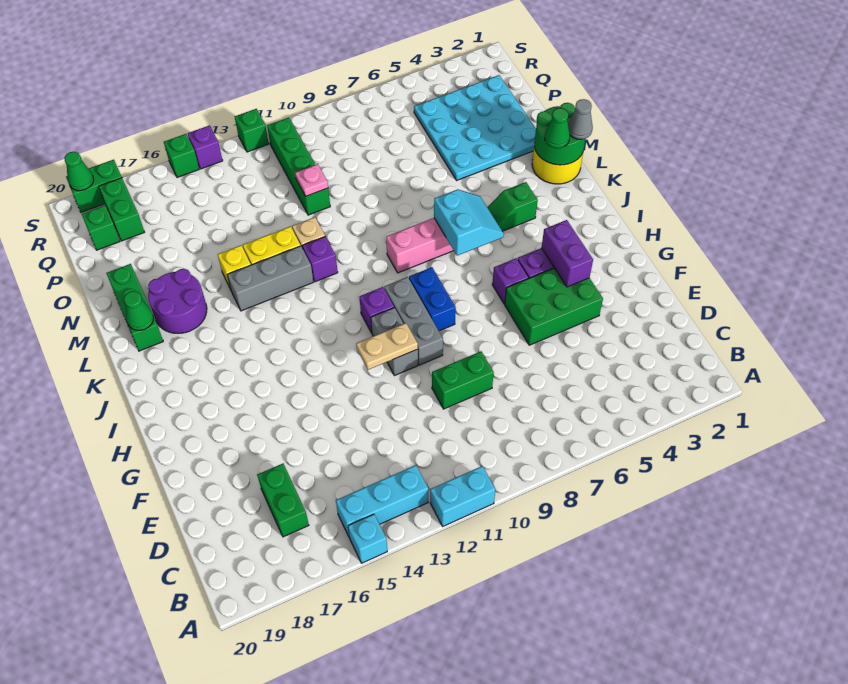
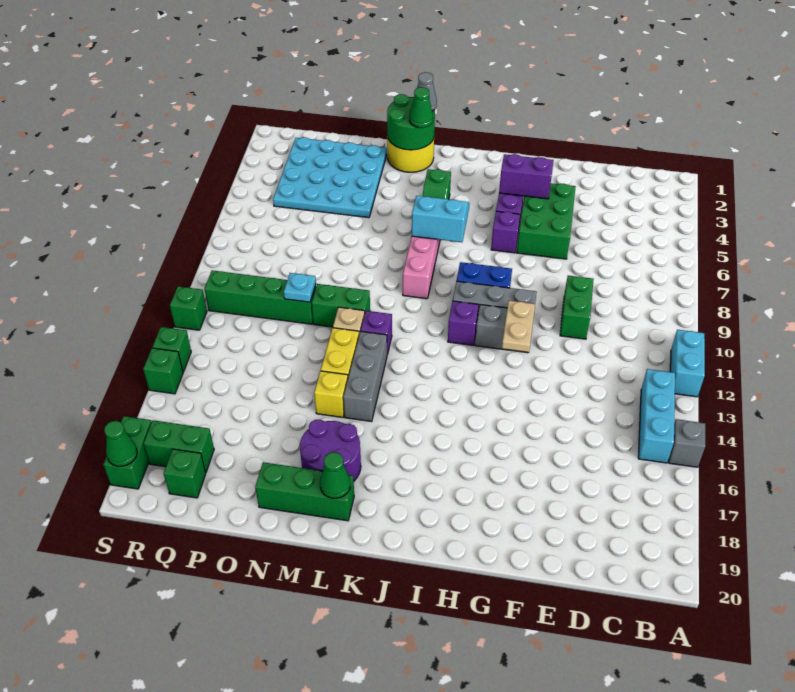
cyan 1x1 brick [348,514,387,563] -> grey 1x1 brick [669,419,705,467]
green 1x2 brick [257,464,309,537] -> green 1x2 brick moved to [312,284,370,327]
pink 1x1 plate [295,164,328,196] -> cyan 1x1 plate [284,273,316,302]
purple 1x1 brick [188,125,223,169] -> green 1x1 brick [152,327,191,372]

